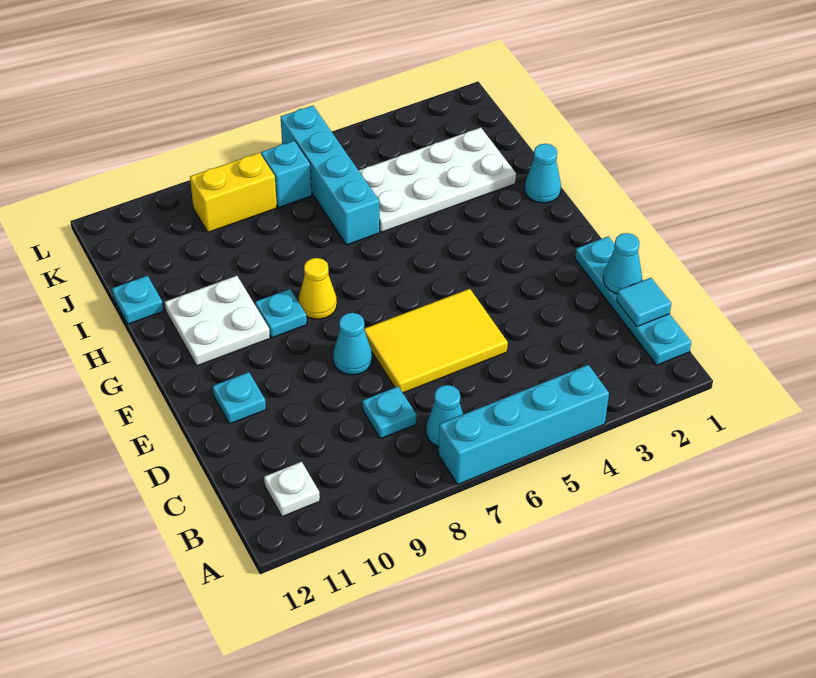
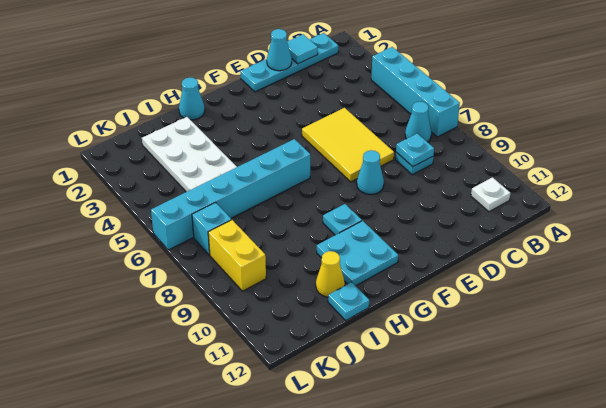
cyan 1x1 plate [213,372,266,424] -> cyan 1x1 plate moved to [396,134,434,167]
yellow 1x1 cone [299,258,337,319] -> yellow 1x1 cone moved to [316,251,345,297]
white 2x2 plate [165,276,270,366] -> cyan 2x2 plate [317,221,398,286]
cyan 1x4 brick [281,106,380,245] -> cyan 1x6 brick [151,139,310,250]

